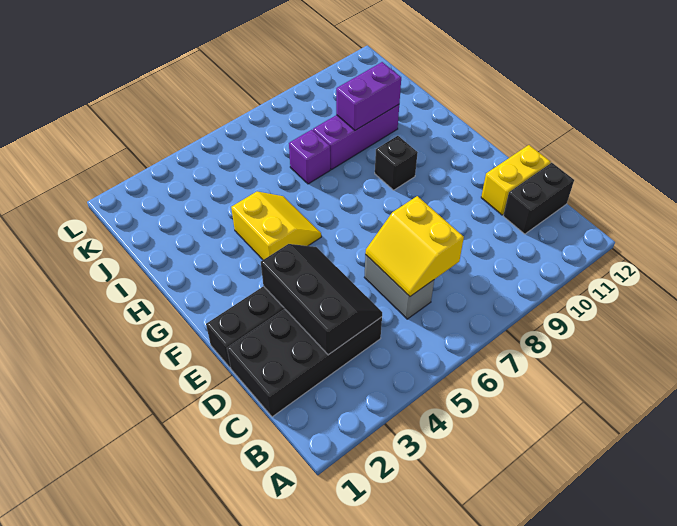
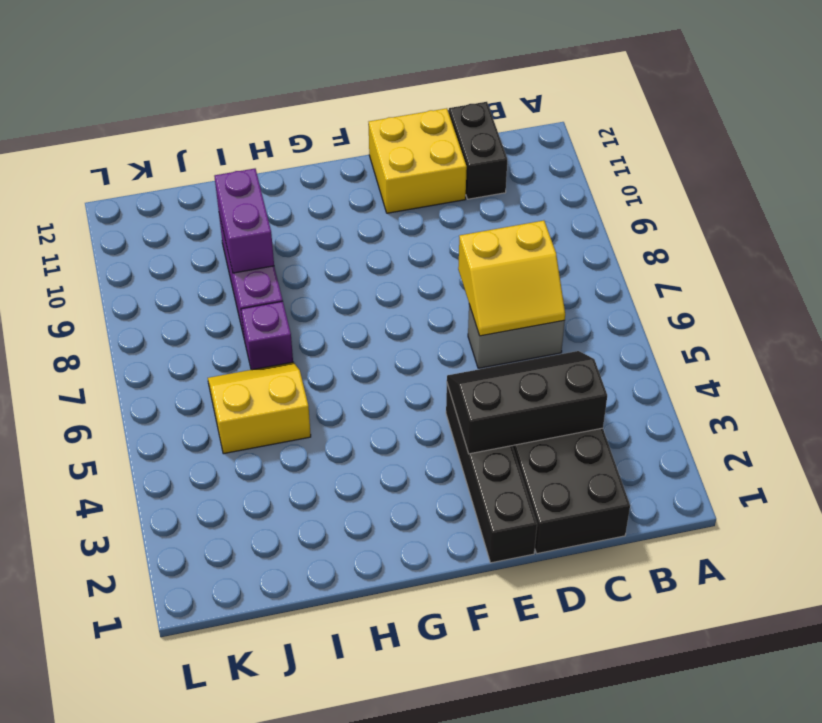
yellow 1x2 brick [481,145,551,215] -> yellow 2x2 brick [369,108,467,213]
yellow 2x2 slope [231,192,321,260] -> yellow 2x2 slope moved to [208,362,311,454]
black 1x1 brick [375,136,418,190] -> none

